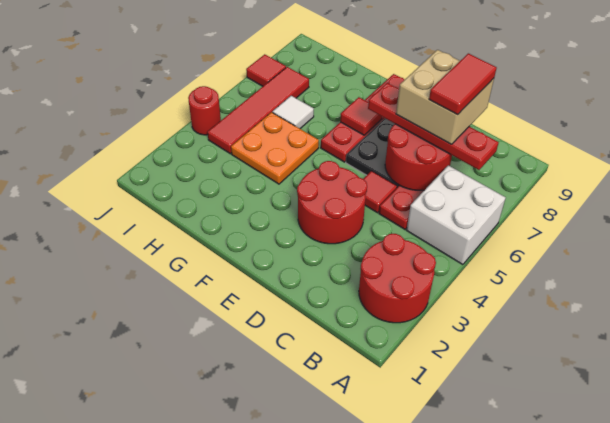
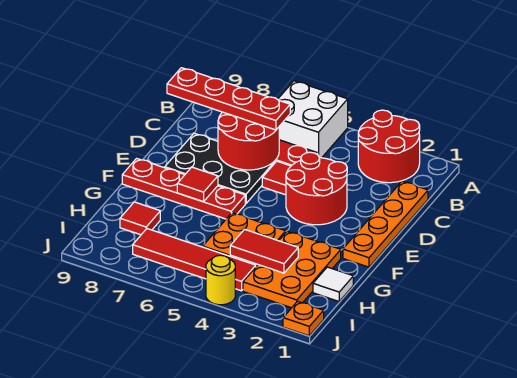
red 1x4 plate [368,83,499,170] -> red 1x4 plate turned to [167,68,290,130]
none -> orange 1x4 plate [343,181,428,267]
tan 2x2 brick [396,50,494,144] -> none
red 1x2 tile [429,53,497,115] -> red 1x2 tile moved to [230,229,298,273]
none -> orange 2x3 plate [243,231,341,308]
white 1x1 tile [272,96,314,129] -> white 1x1 tile moved to [313,267,353,301]
none -> orange 1x1 plate [283,301,324,336]
red 1x1 round brick [188,86,221,135] -> yellow 1x1 round brick [206,255,235,305]
red 1x1 tile [246,54,286,86] -> red 1x1 tile moved to [120,202,160,235]

